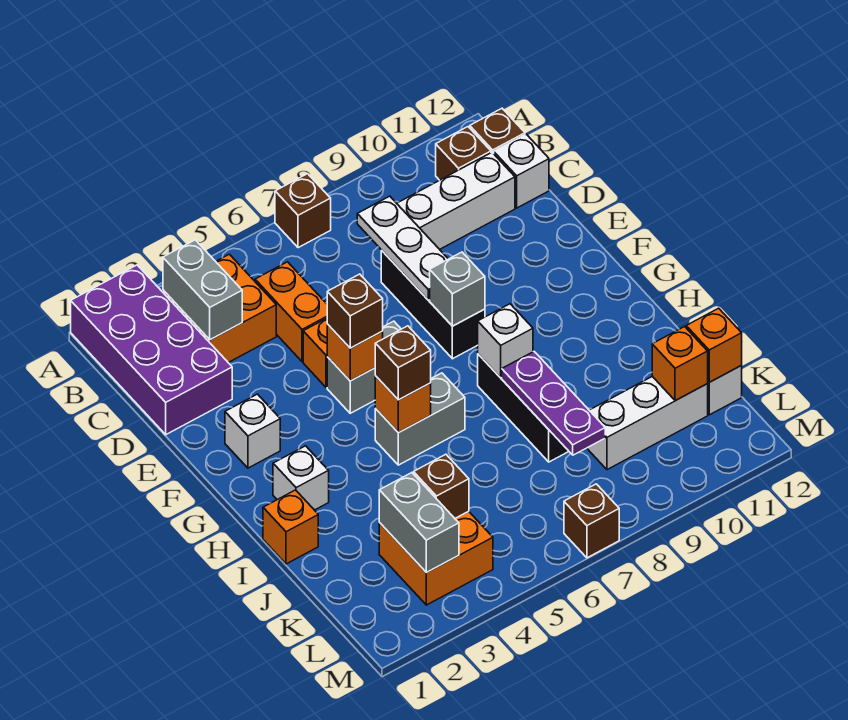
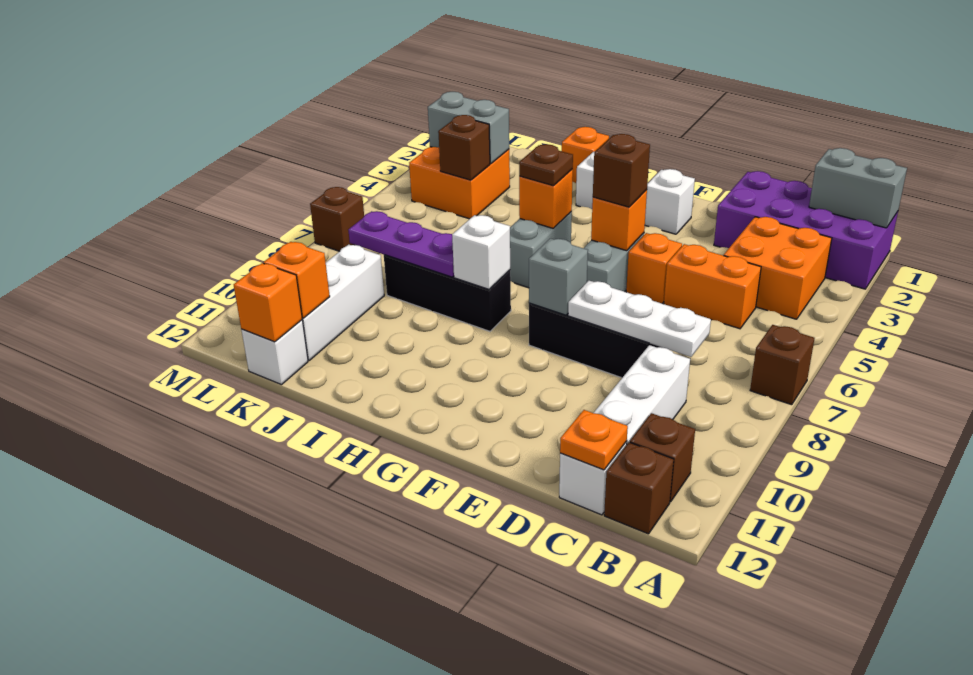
grey 1x2 brick [163,240,242,340] -> grey 1x2 brick moved to [809,148,907,228]
none -> orange 1x1 plate [560,410,628,470]
brown 1x1 brick [375,326,431,400] -> brown 1x1 plate [519,144,573,186]

